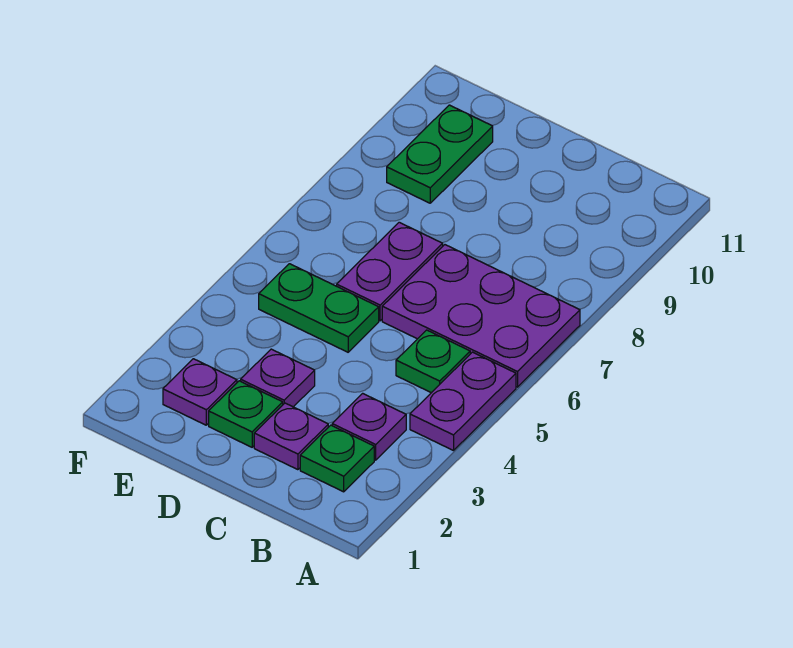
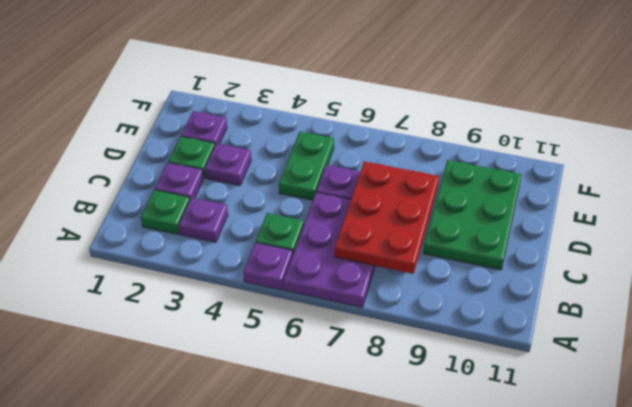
purple 1x2 plate [410,352,516,451] -> purple 1x1 plate [243,242,293,290]
none -> red 2x3 plate [335,161,439,274]
green 1x2 plate [387,105,493,203] -> green 2x3 plate [423,160,522,270]

